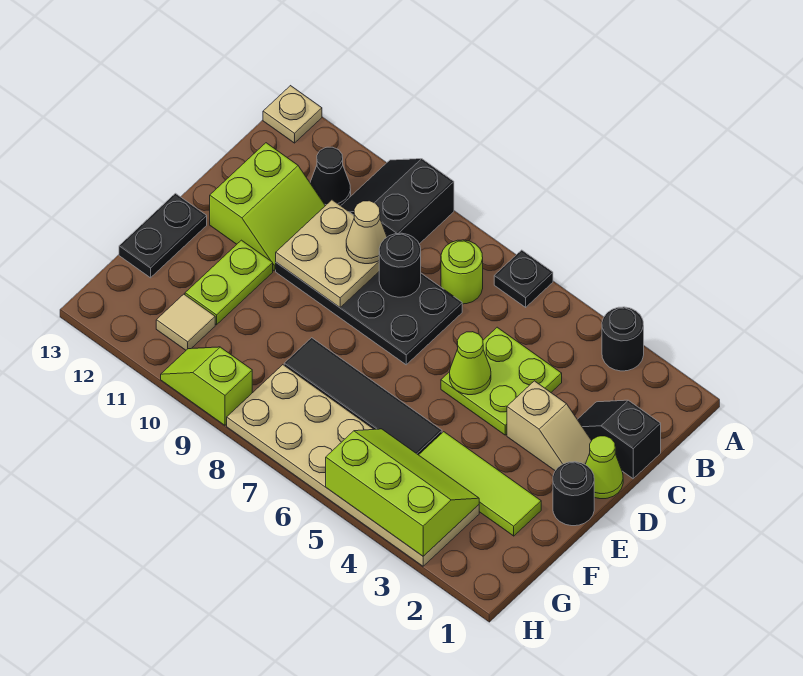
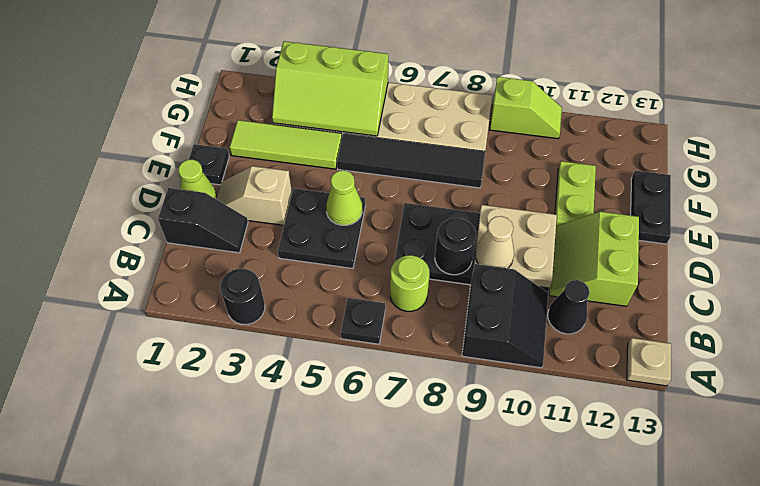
lime 2x2 plate [441,327,562,435] -> black 2x2 plate [278,188,365,268]
black 1x1 round brick [553,462,594,526] -> black 1x1 plate [189,144,229,185]
tan 1x1 tile [156,294,215,350] -> none

